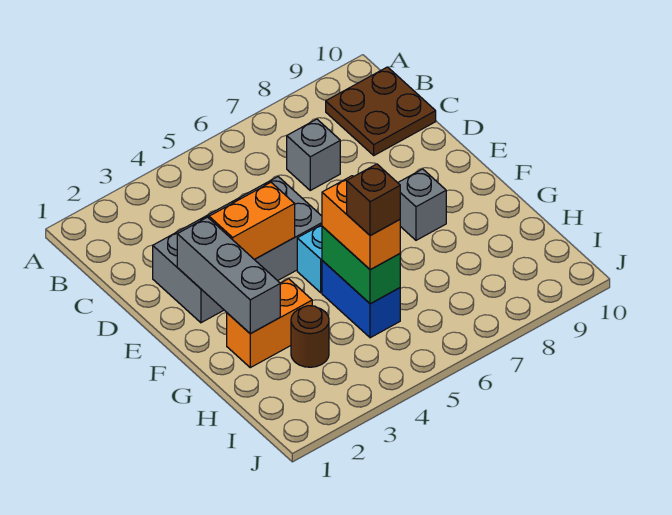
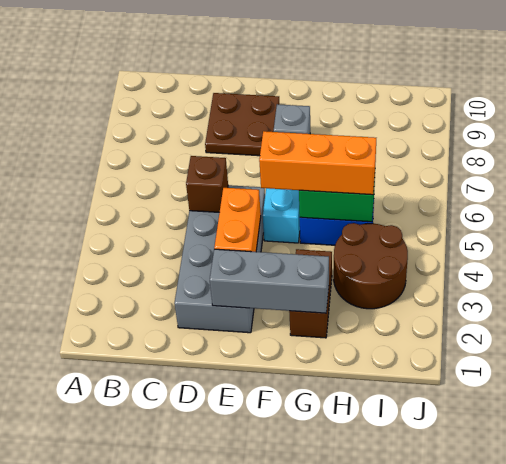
brown 2x2 plate [326,67,436,155] -> brown 2x2 plate moved to [205,93,279,156]
grey 1x1 brick [287,119,340,190] -> none
orange 1x2 brick [227,279,312,368] -> brown 1x2 brick [289,249,332,338]
orange 1x2 brick [322,176,400,270] -> orange 1x3 brick [259,131,376,195]
brown 1x1 round brick [291,306,329,367] -> brown 2x2 round brick [334,223,408,309]
brown 1x1 brick [347,164,400,236] -> brown 1x1 brick moved to [186,156,228,212]

